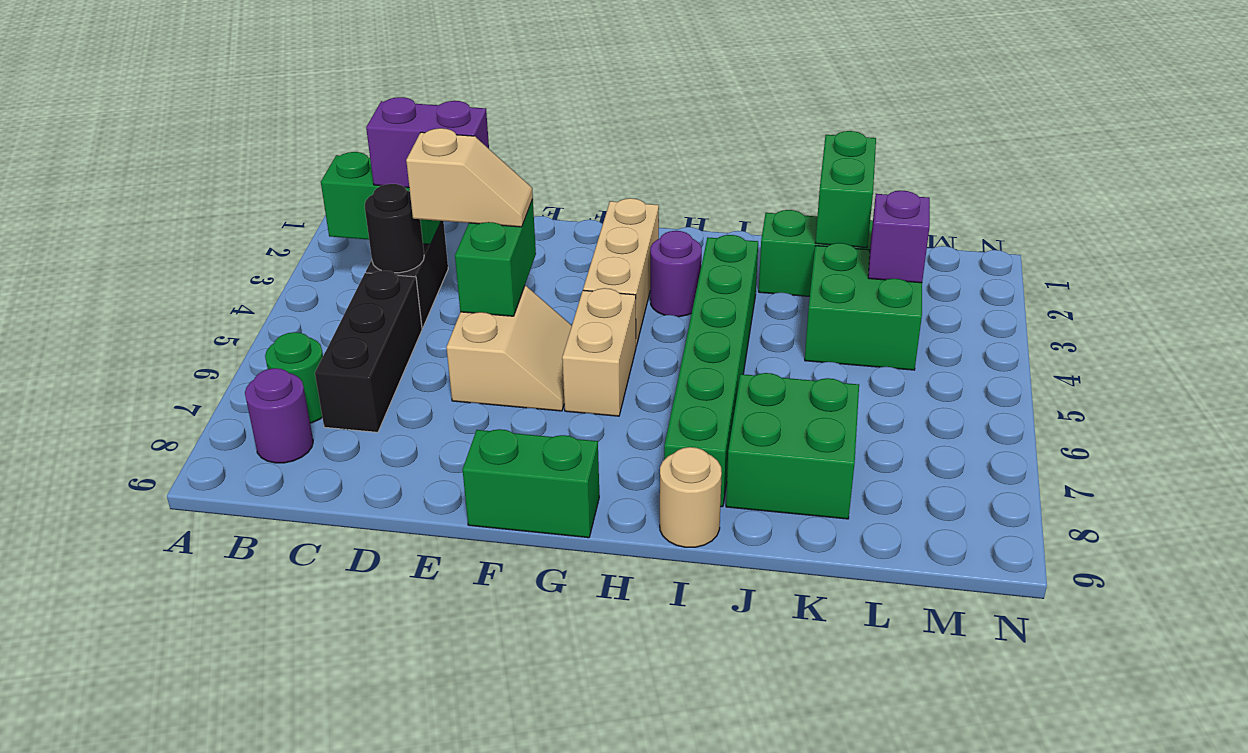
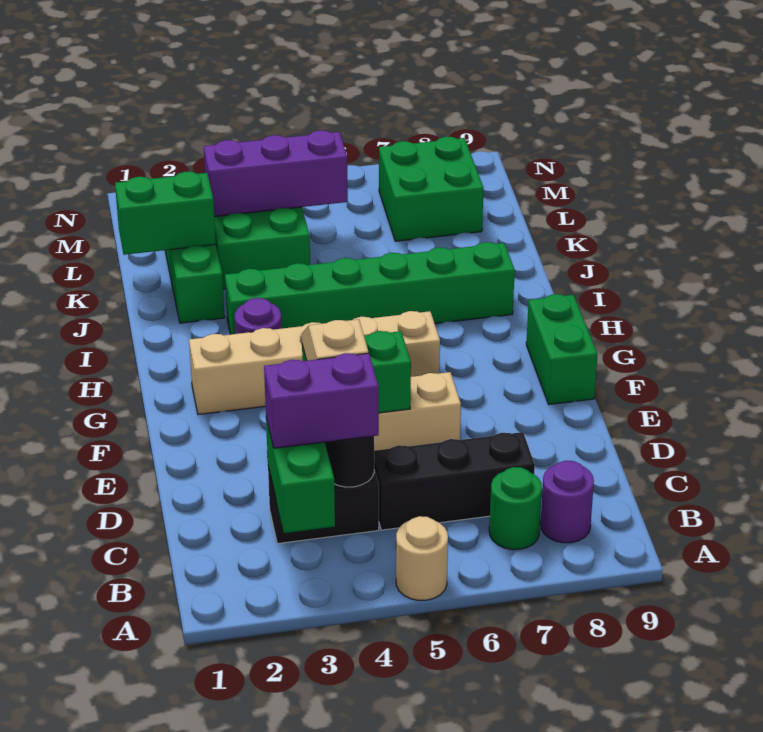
purple 1x2 brick [366,97,489,188] -> purple 1x2 brick turned to [264,353,379,448]
tan 1x1 round brick [660,447,722,547] -> tan 1x1 round brick moved to [396,516,448,600]
green 2x2 brick [726,373,859,519] -> green 2x2 brick moved to [379,137,484,241]
purple 1x1 brick [868,191,930,283] -> purple 1x3 brick [204,130,348,217]

